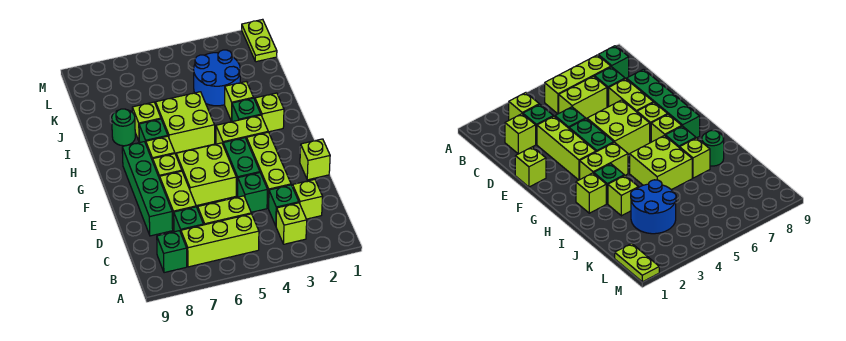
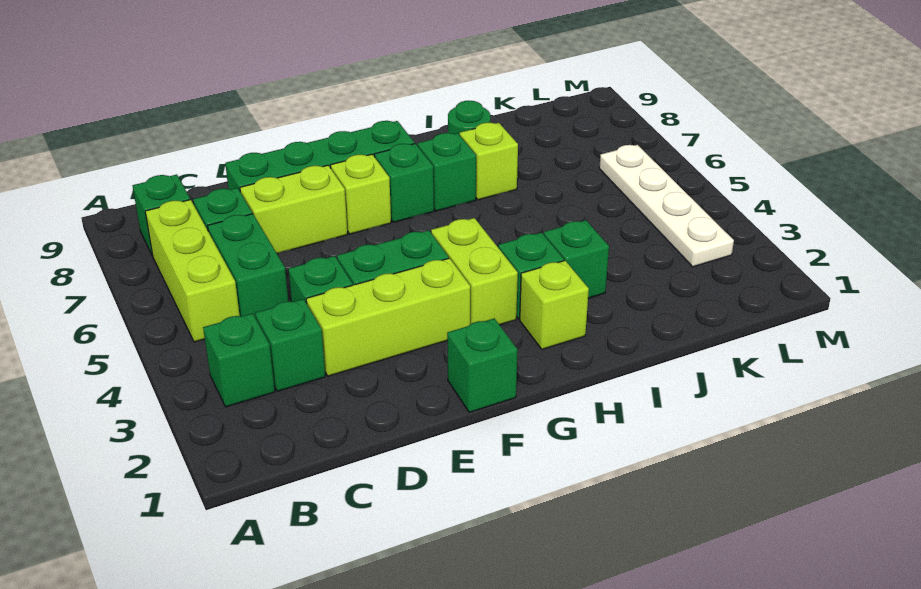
lime 1x1 brick [276,203,307,244] -> green 1x1 brick [203,313,275,407]
lime 1x1 brick [293,179,323,219] -> none
lime 1x2 brick [198,196,251,225] -> green 1x2 brick [208,214,288,318]
lime 1x1 brick [300,139,330,180] -> none
lime 2x2 brick [176,143,236,206] -> none
none -> green 1x1 brick [447,318,518,412]
lime 1x1 brick [146,136,175,161] -> green 1x1 brick [374,144,434,222]
lime 2x2 brick [156,92,215,153] -> none
lime 1x1 brick [225,81,254,122] -> green 1x1 brick [544,220,609,298]
blue 2x2 round brick [194,50,240,106] -> none
lime 1x2 plate [242,19,277,62] -> none
none -> white 1x4 plate [599,145,734,267]

